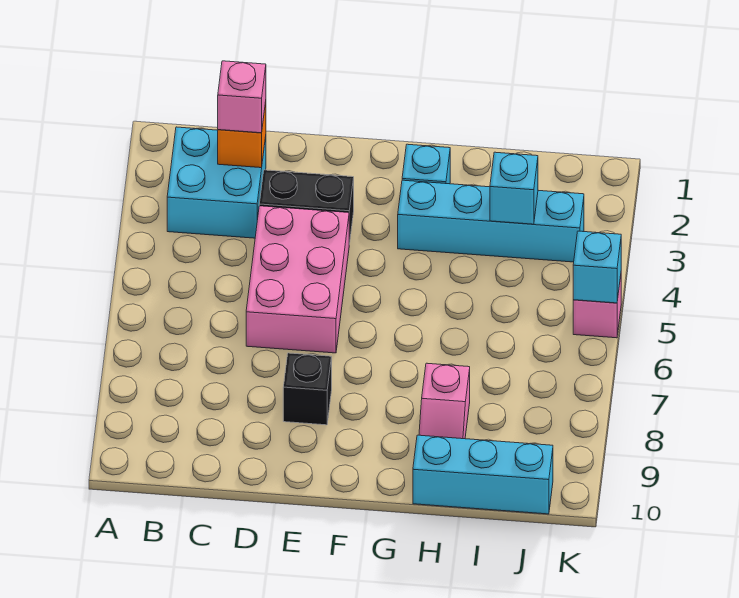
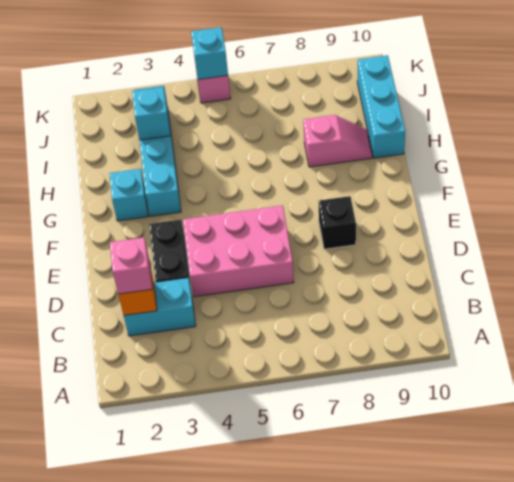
cyan 2x2 brick [167,127,266,238] -> cyan 1x2 brick [124,278,196,336]

